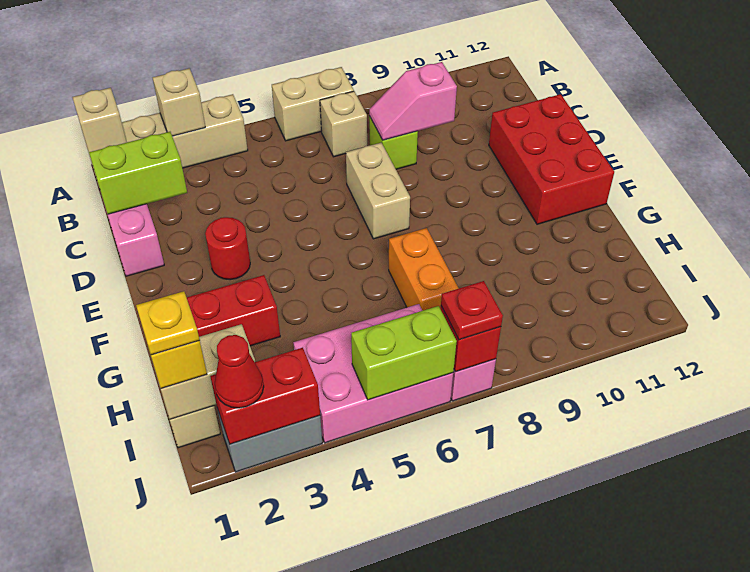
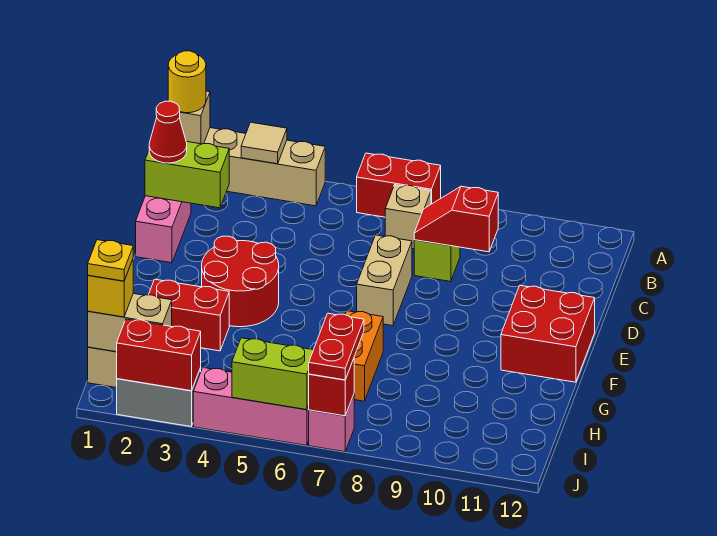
none -> yellow 1x1 round brick [168,51,206,113]
tan 1x1 brick [153,68,205,136] -> tan 1x1 tile [241,122,287,164]
tan 1x2 brick [272,67,354,141] -> red 1x2 brick [357,153,441,217]
pink 1x2 slope [369,62,457,140] -> red 1x2 slope [414,186,498,252]
red 2x3 brick [489,94,614,224] -> red 2x2 brick [501,285,595,382]
red 1x1 round brick [205,217,250,280] -> red 2x2 round brick [202,236,279,327]
pink 2x3 brick [293,304,453,443] -> pink 1x3 brick [193,368,309,445]
red 1x1 cone [215,335,264,408] -> red 1x1 cone moved to [149,101,187,163]
red 1x1 plate [441,281,503,340] -> red 1x2 plate [309,313,364,380]

